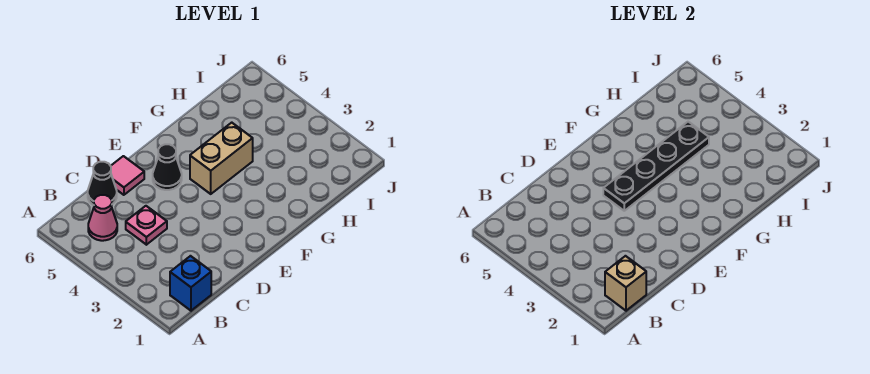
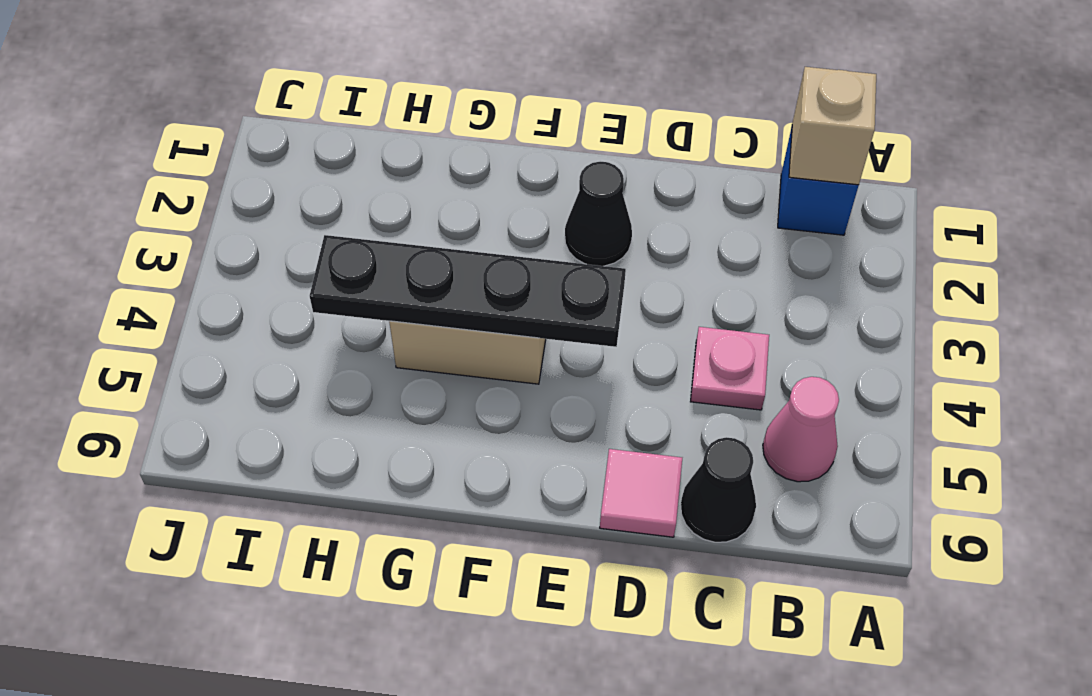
black 1x1 cone [153,144,182,190] -> black 1x1 cone moved to [565,162,632,266]

